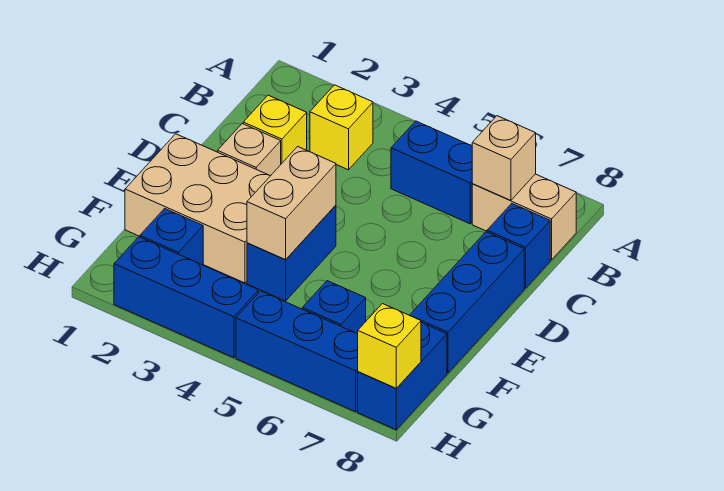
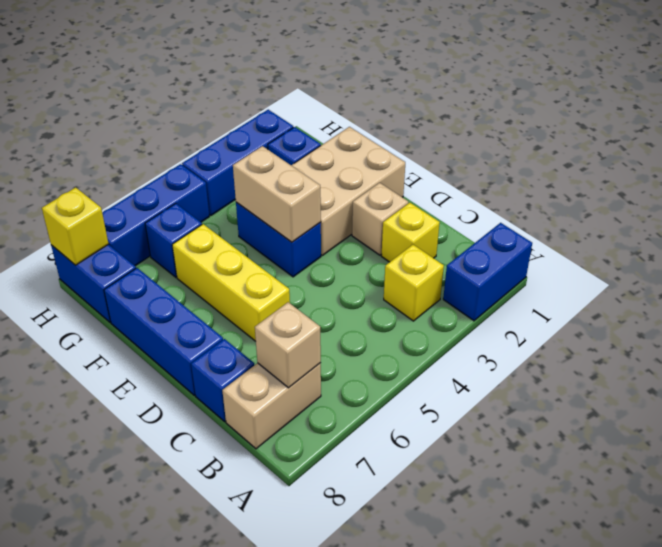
blue 1x2 brick [391,121,472,224] -> blue 1x2 brick moved to [443,223,532,321]
none -> yellow 1x3 brick [172,224,290,341]

